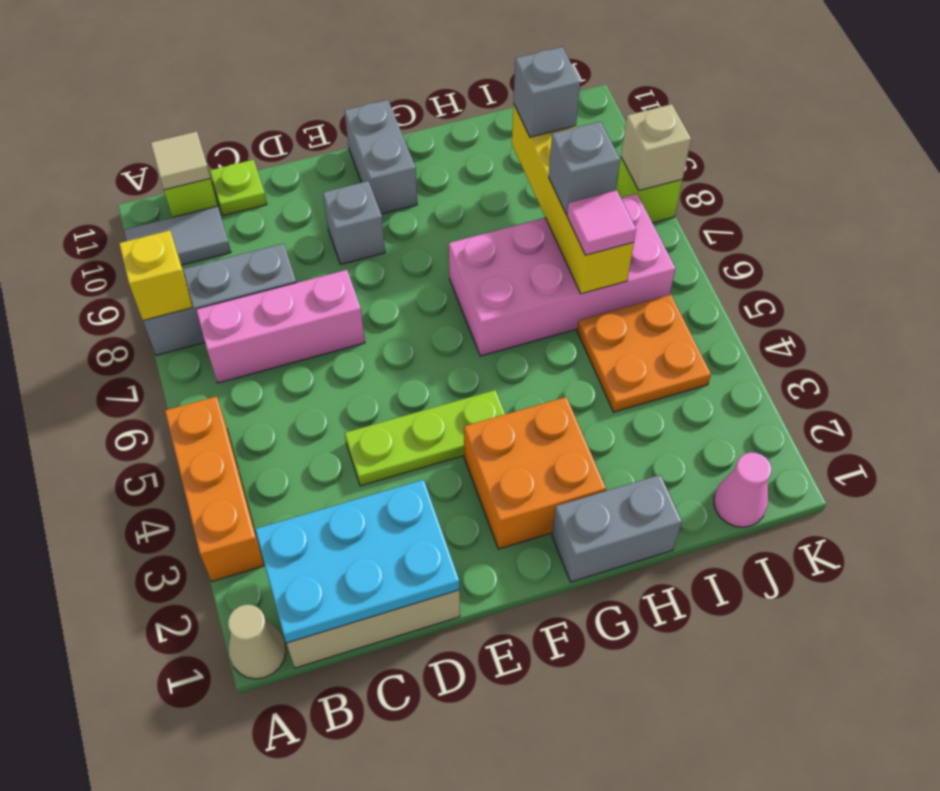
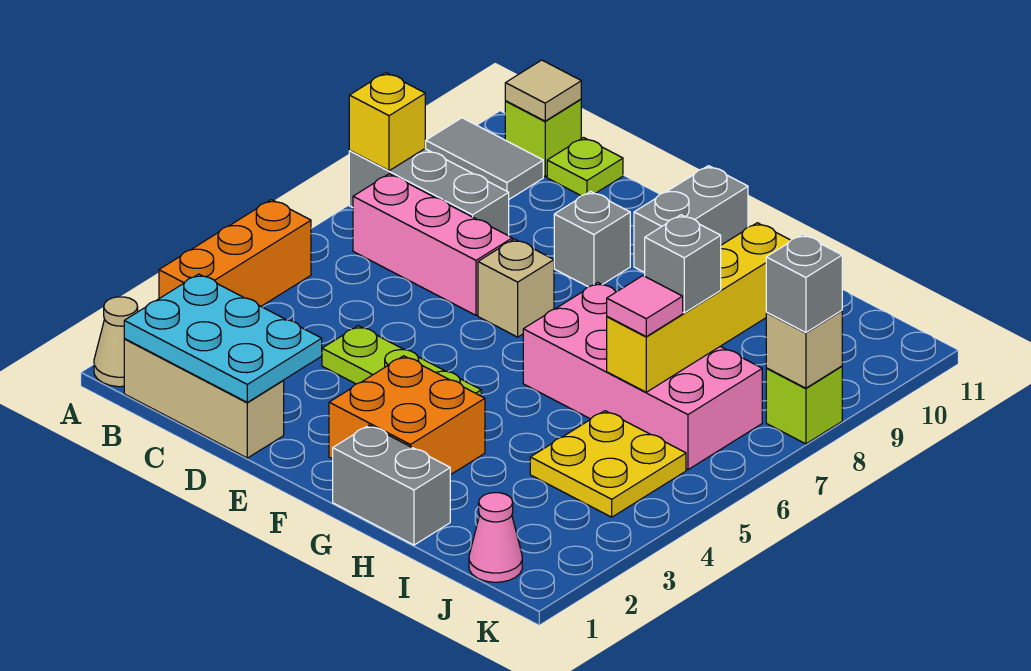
none -> tan 1x1 brick [478,239,554,337]
orange 2x2 plate [577,295,711,412] -> yellow 2x2 plate [530,411,686,517]
grey 1x1 brick [514,47,580,137] -> grey 1x1 brick moved to [766,234,842,333]

